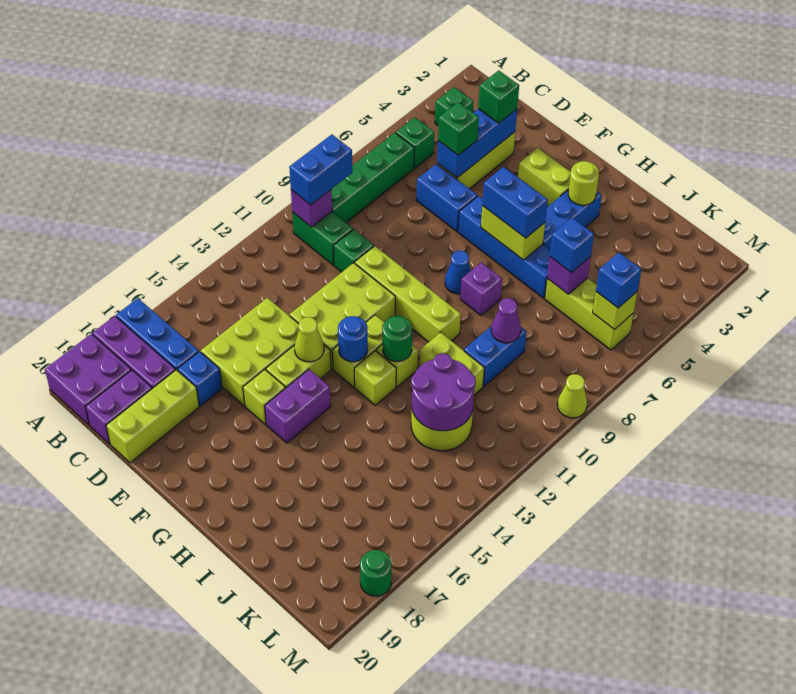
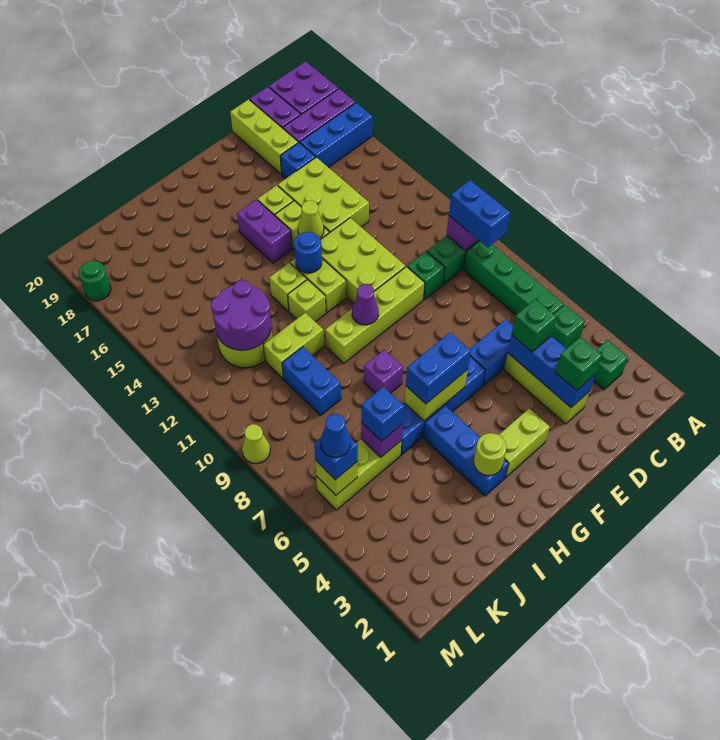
blue 1x1 cone [445,251,471,294] -> blue 1x1 cone moved to [320,414,351,457]
green 1x1 round brick [382,316,412,361] -> none
purple 1x1 cone [491,298,521,343] -> purple 1x1 cone moved to [352,284,379,325]

